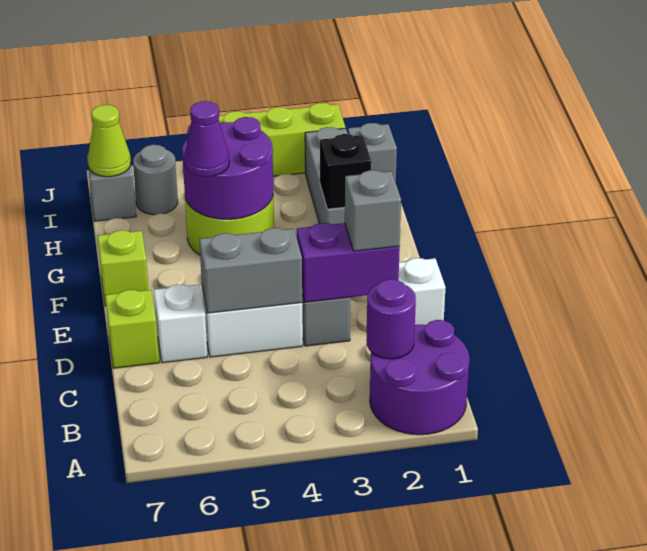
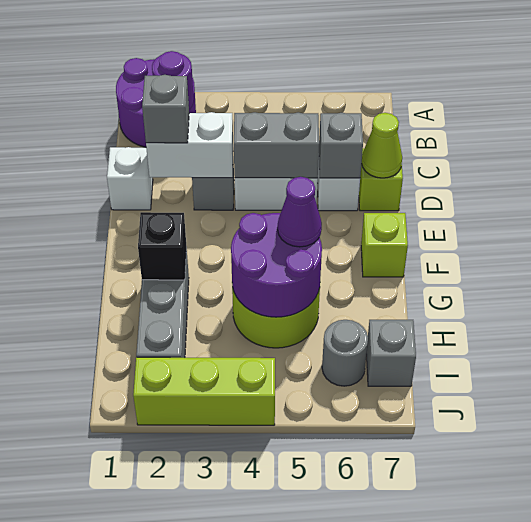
purple 1x2 brick [297,223,400,302] -> white 1x2 brick [146,112,233,178]
grey 1x1 brick [348,123,397,182] -> grey 1x1 brick moved to [319,113,363,178]
lime 1x1 cone [88,105,131,177] -> lime 1x1 cone moved to [362,113,402,178]

